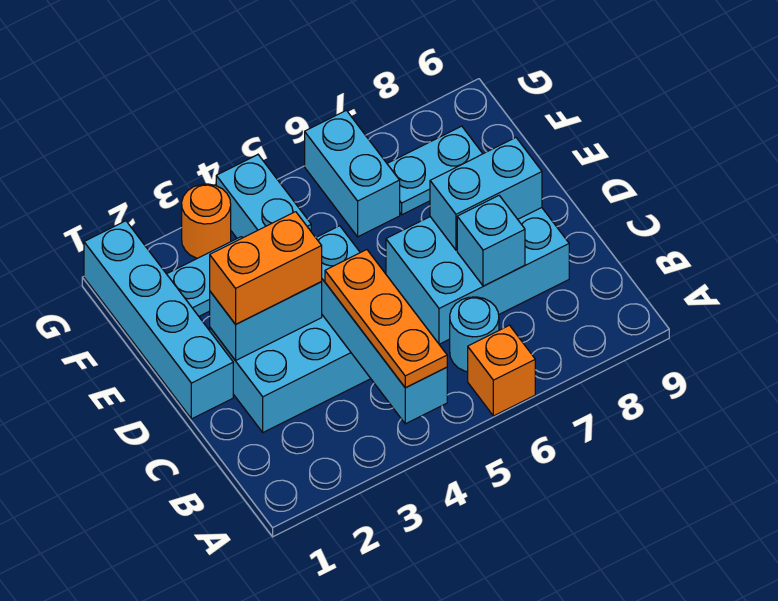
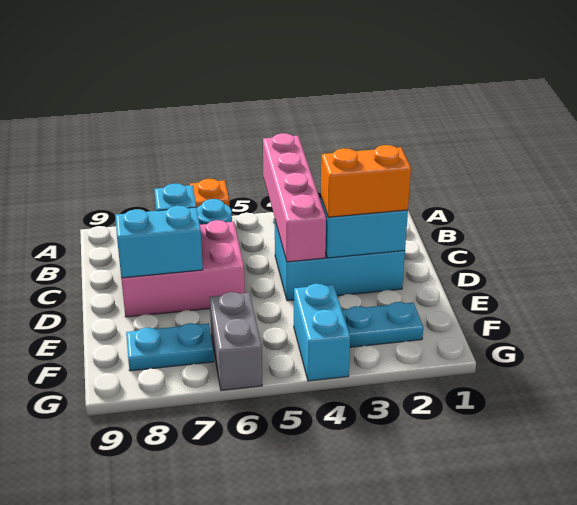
cyan 1x4 brick [316,226,447,424] -> pink 1x4 brick [263,133,326,262]
orange 1x3 plate [325,250,447,388] -> none
cyan 2x3 brick [386,208,569,344] -> pink 2x3 brick [121,220,245,317]
cyan 1x4 brick [84,221,233,419] -> none
cyan 1x2 brick [305,110,400,237] -> grey 1x2 brick [210,292,262,391]
orange 1x1 round brick [182,184,231,258] -> none

